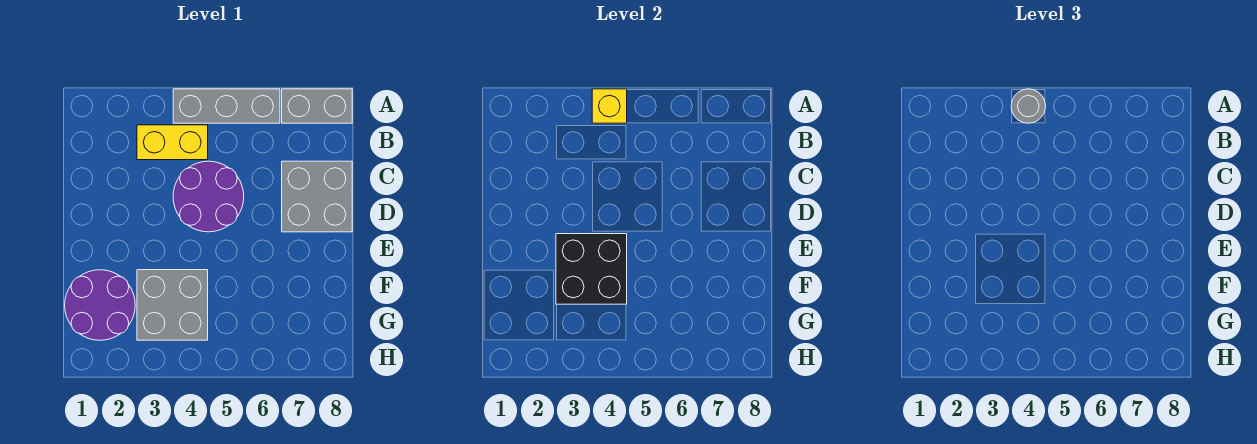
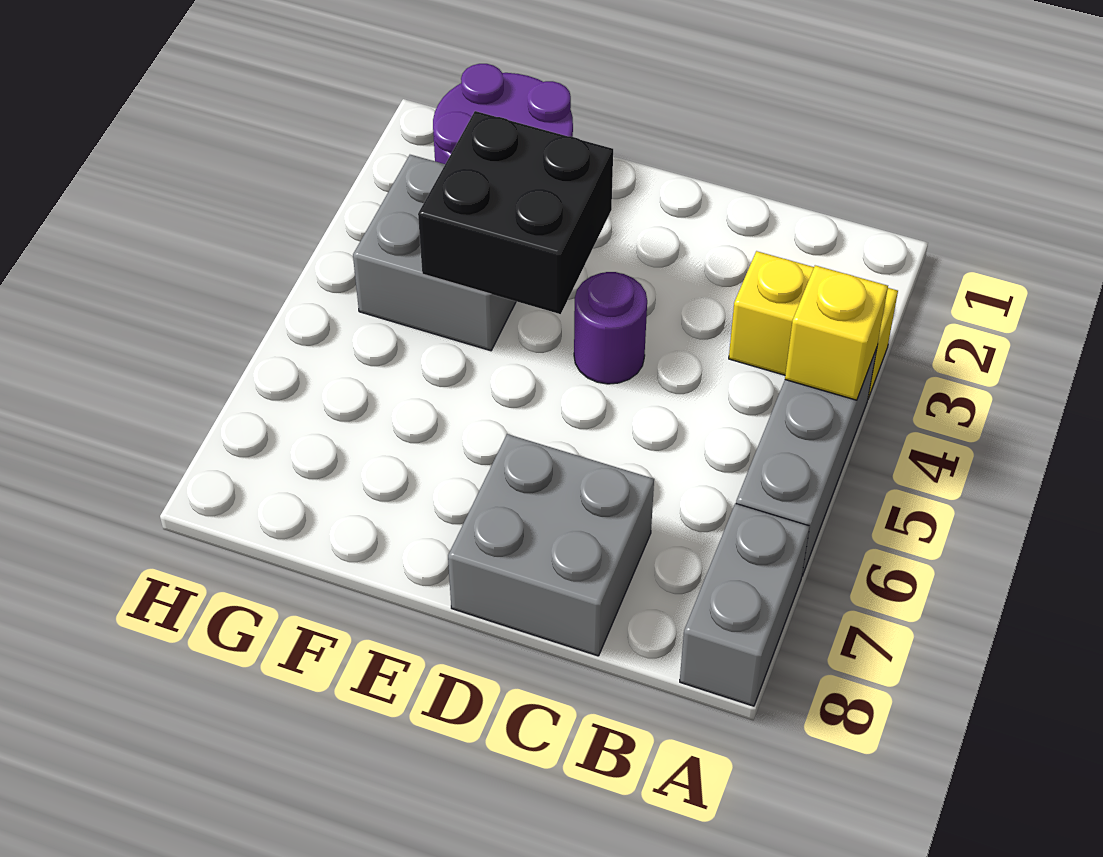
grey 1x1 round brick [1011,89,1046,123] -> none
yellow 1x2 brick [137,125,208,160] -> yellow 1x2 brick turned to [729,251,898,398]
purple 2x2 round brick [173,161,244,232] -> purple 1x1 round brick [574,272,647,384]

